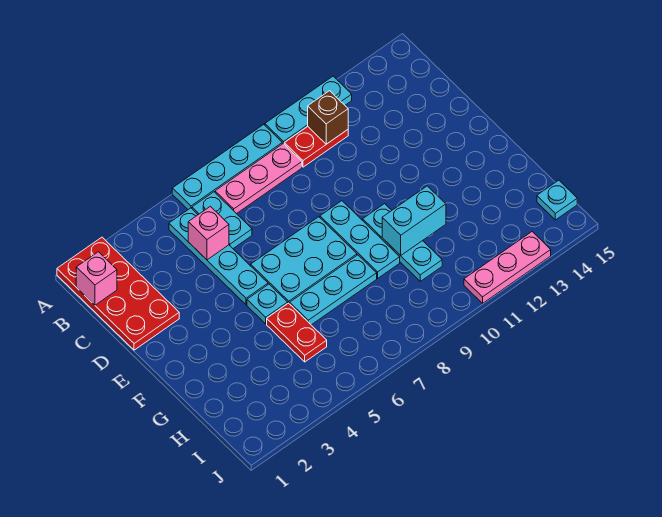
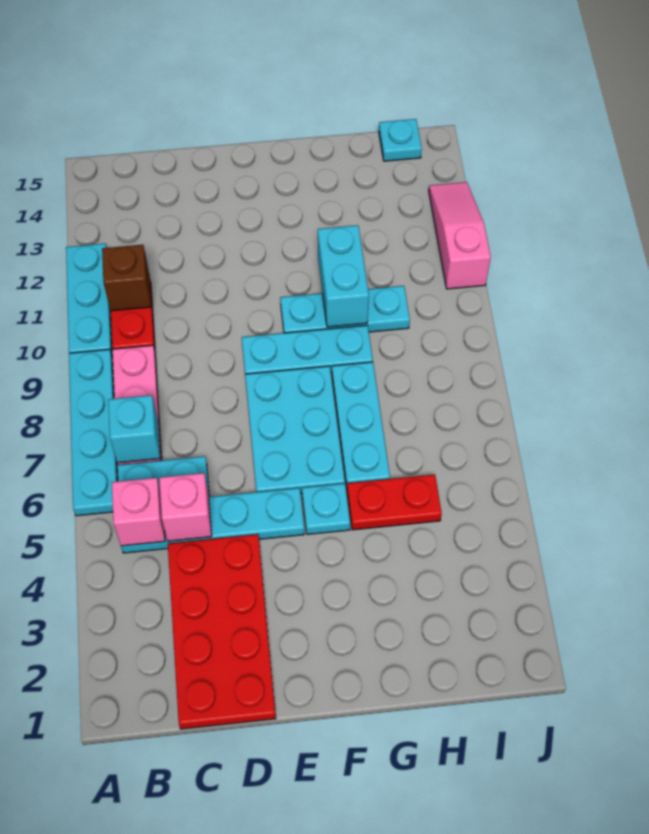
red 2x4 plate [57,237,179,350] -> red 2x4 plate turned to [168,534,276,729]
pink 1x1 brick [76,252,117,305] -> pink 1x1 brick moved to [112,478,165,546]
none -> cyan 1x1 brick [108,395,160,463]
pink 1x3 plate [464,232,551,303] -> pink 1x3 slope [429,182,491,289]

